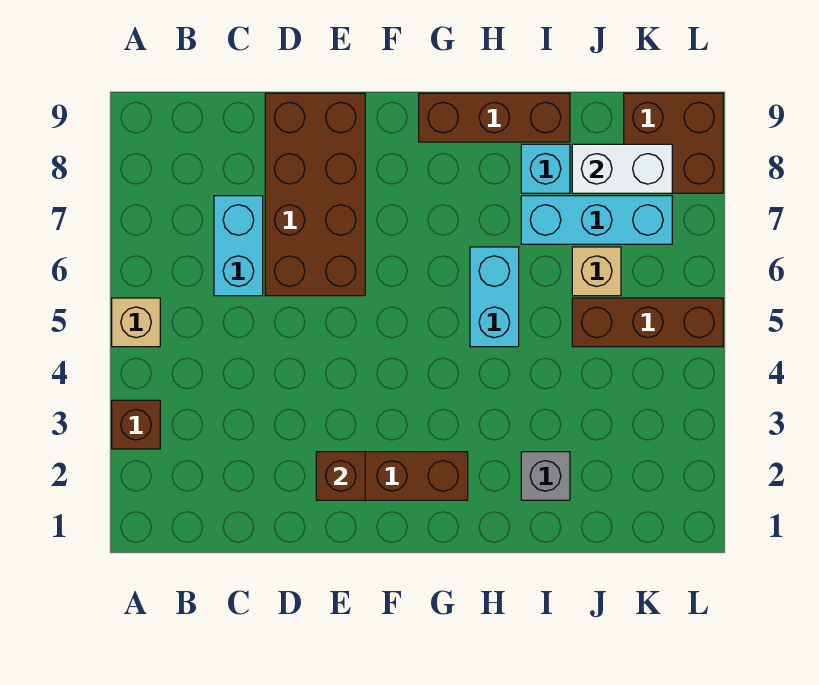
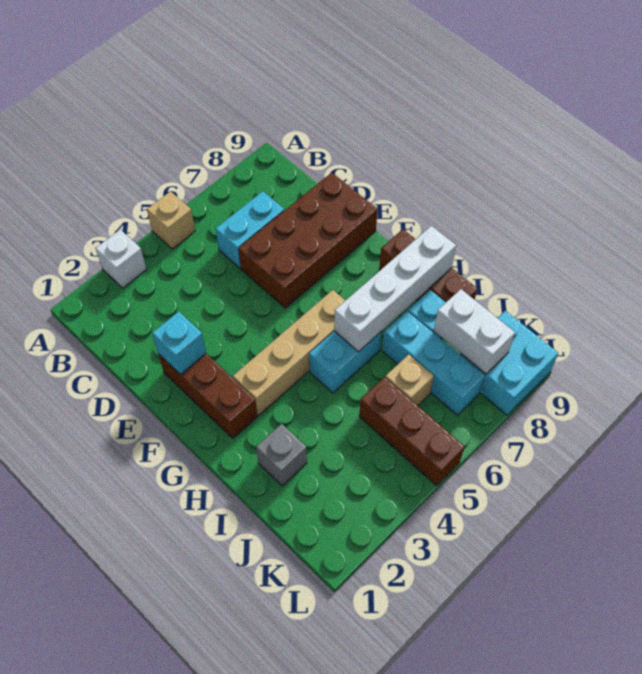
brown 1x1 brick [112,400,160,449] -> white 1x1 brick [96,230,147,288]
brown 1x1 brick [316,452,365,500] -> cyan 1x1 brick [152,311,206,375]
none -> tan 1x4 brick [233,290,346,415]
none -> white 1x4 brick [334,226,456,352]
brown 2x2 brick [624,93,723,193] -> cyan 2x2 brick [460,311,558,415]

